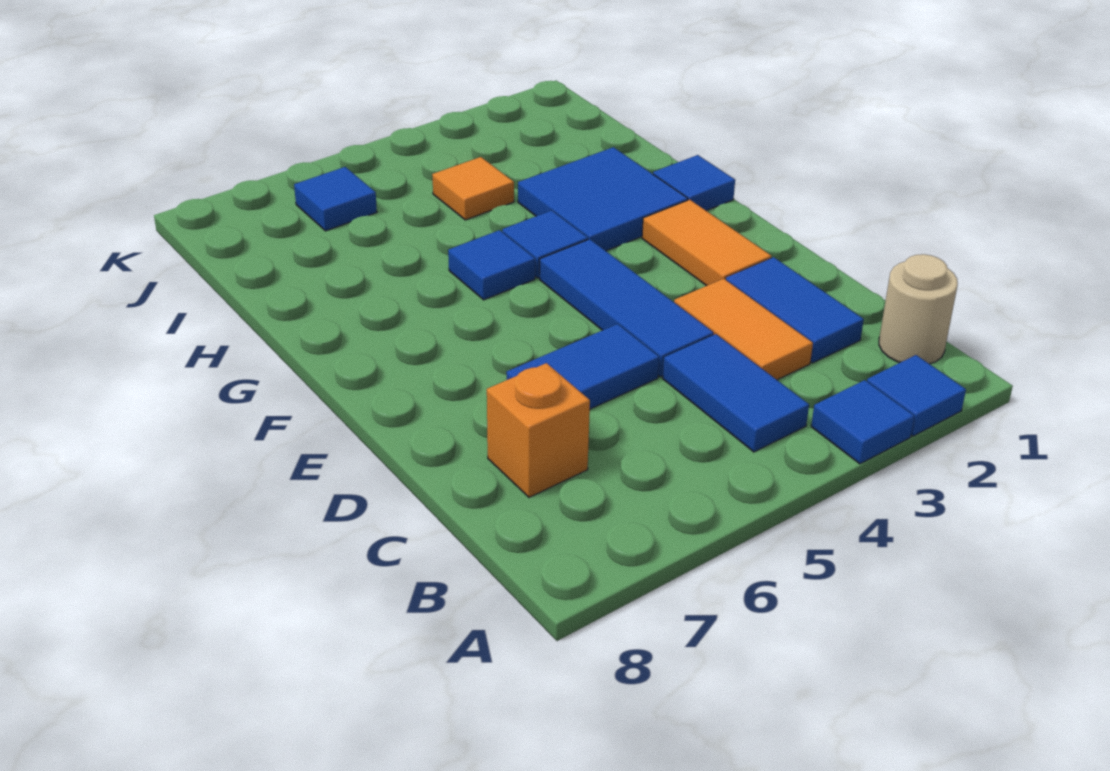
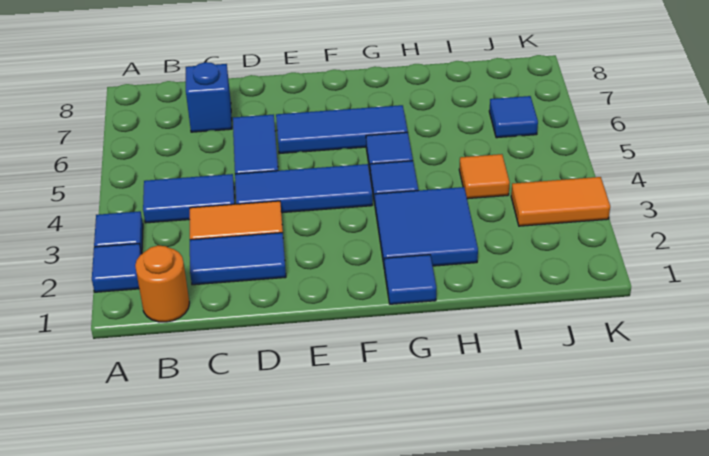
tan 1x1 round brick [879,254,958,364] -> orange 1x1 round brick [135,245,189,322]
orange 1x1 brick [487,363,590,497] -> blue 1x1 brick [186,62,232,132]
orange 1x2 tile [642,200,771,286] -> orange 1x2 tile moved to [511,177,610,226]
none -> blue 1x3 tile [276,105,408,154]

